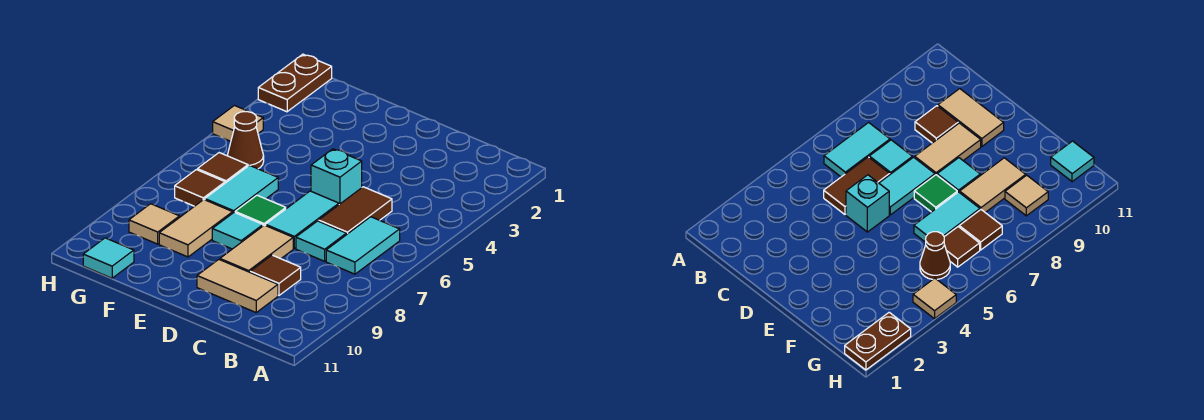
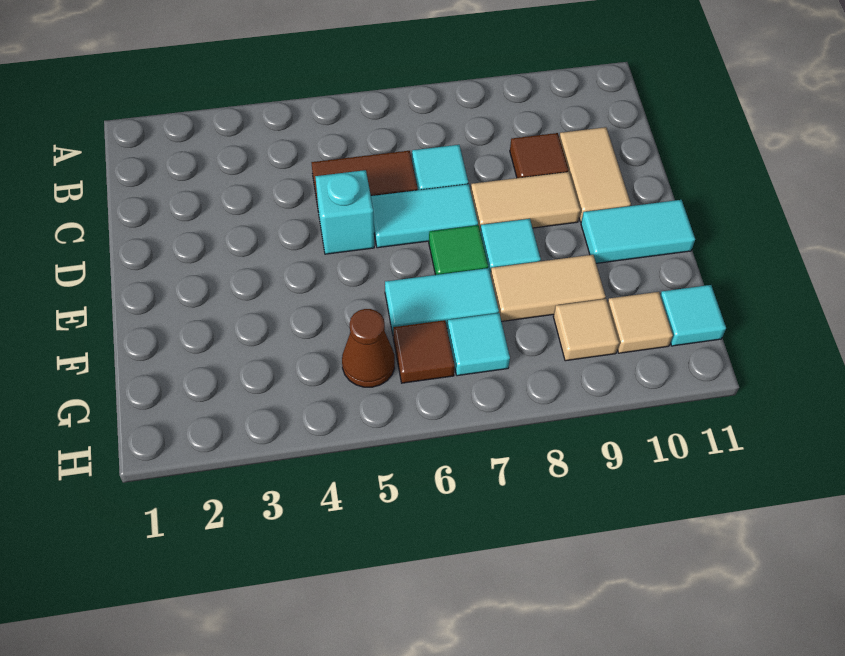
cyan 1x2 tile [326,217,400,274] -> cyan 1x2 tile moved to [581,200,695,263]
brown 1x1 tile [175,170,225,206] -> cyan 1x1 tile [447,313,510,376]
brown 1x2 plate [258,54,332,112] -> none
tan 1x1 tile [213,106,263,141] -> tan 1x1 tile moved to [608,292,673,353]

